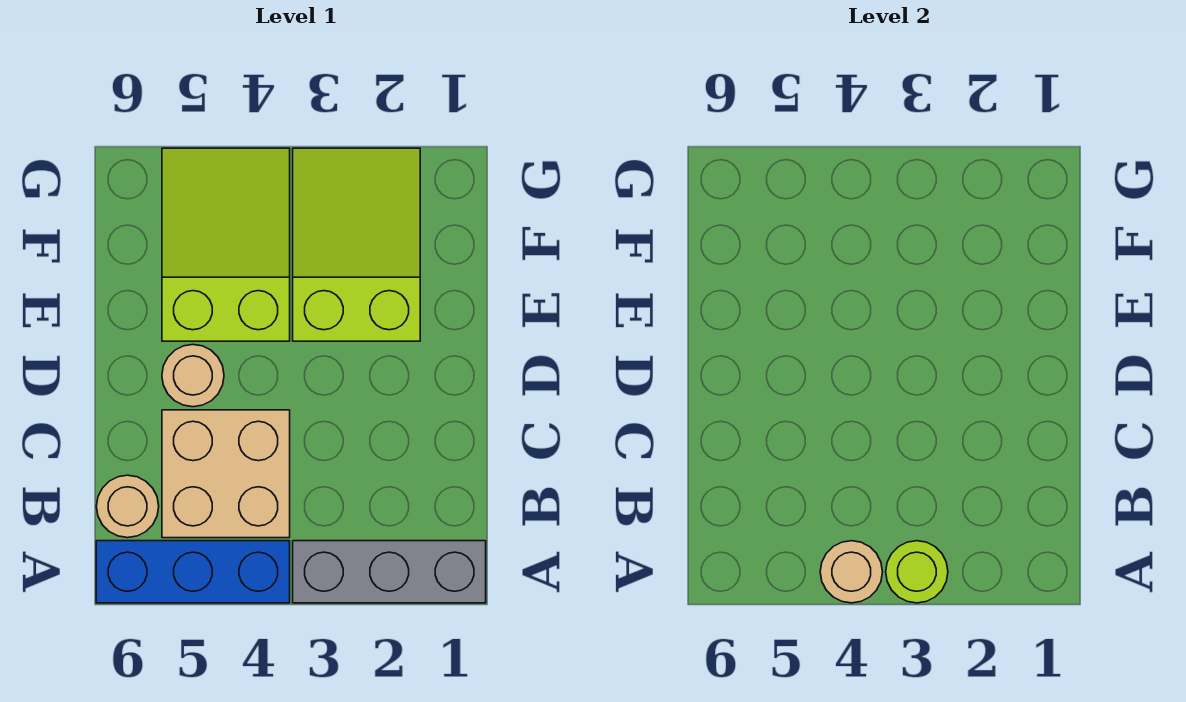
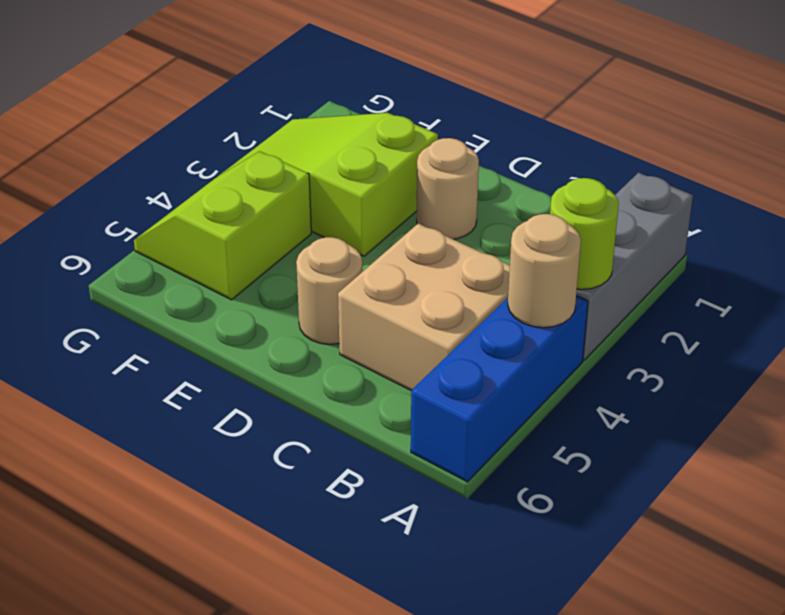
tan 1x1 round brick [96,475,159,538] -> tan 1x1 round brick moved to [417,138,479,239]
lime 2x3 slope [162,148,290,341] -> lime 2x2 slope [134,151,311,300]

